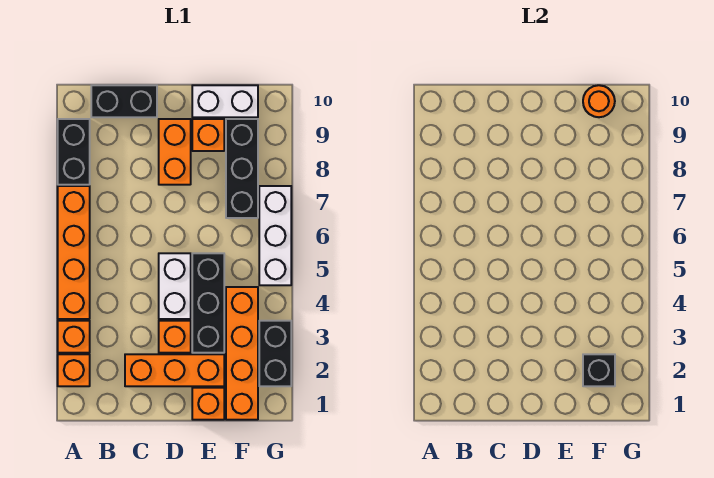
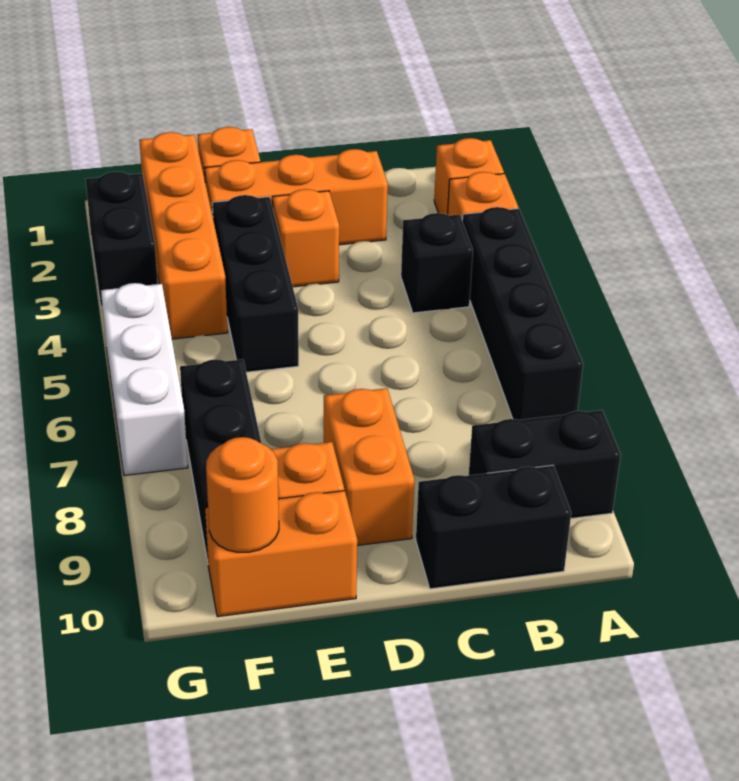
orange 1x4 brick [58,186,90,319] -> black 1x4 brick [462,207,583,420]
black 1x2 brick [58,119,90,185] -> black 1x2 brick turned to [469,410,621,519]
white 1x2 brick [159,253,191,319] -> none
white 1x2 brick [192,85,258,117] -> orange 1x2 brick [205,491,357,617]
black 1x1 brick [583,354,615,386] -> black 1x1 brick moved to [401,213,473,313]

